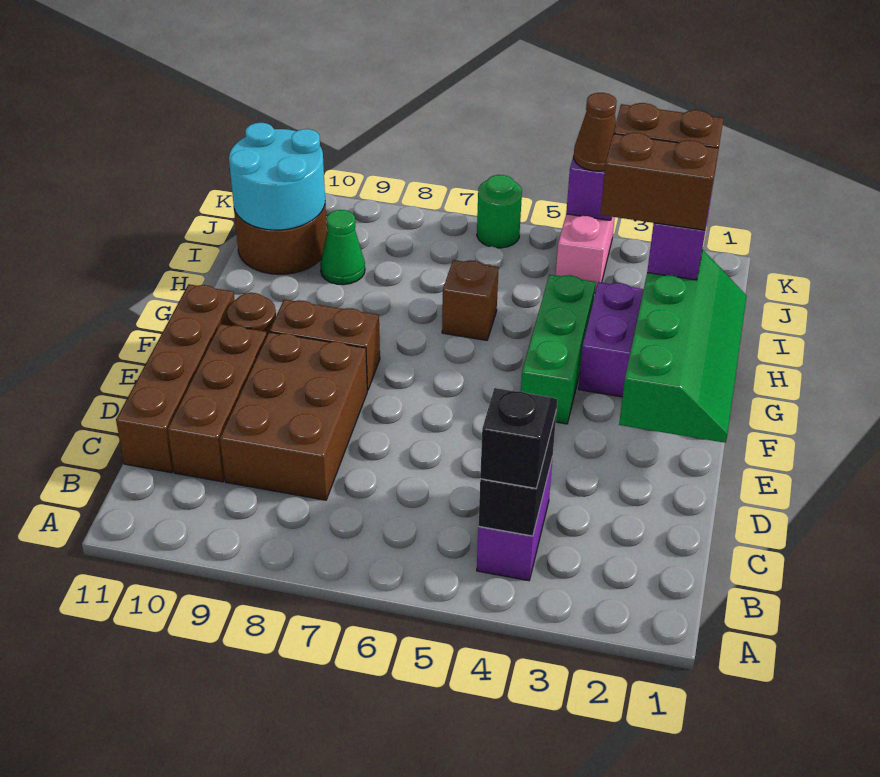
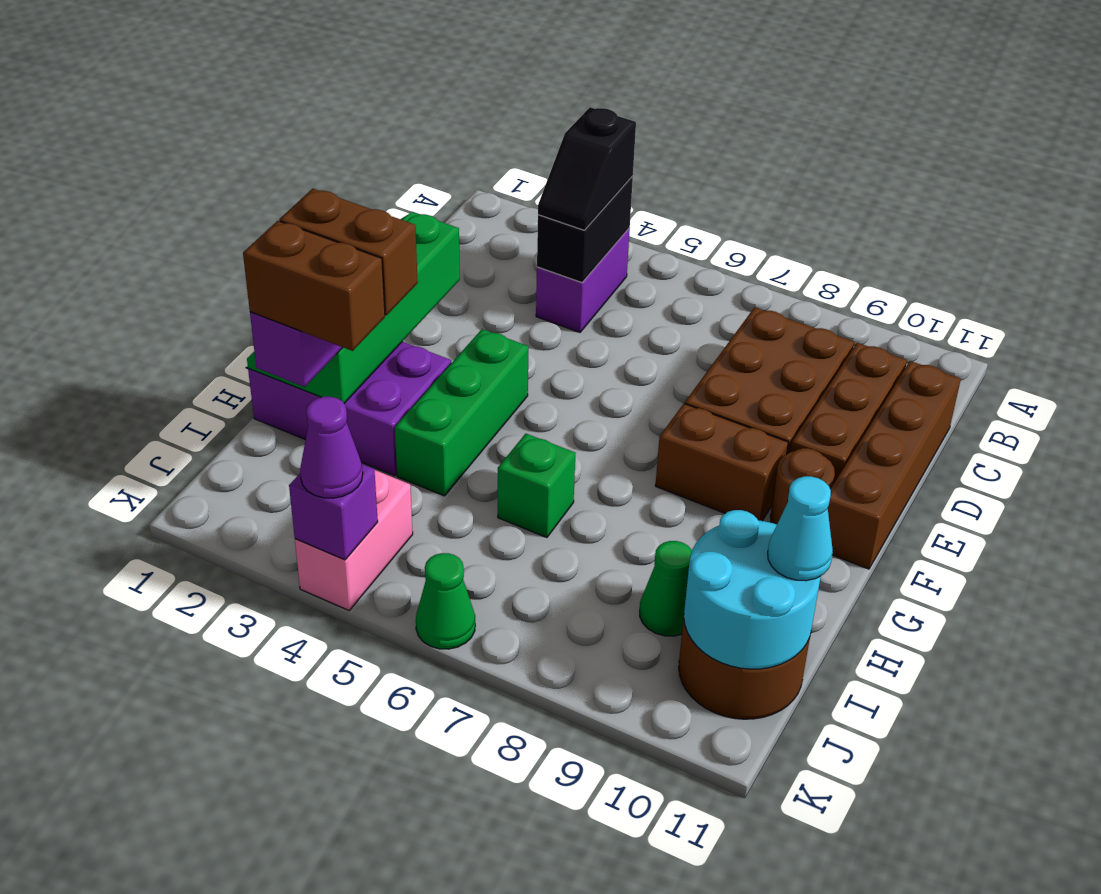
brown 1x1 brick [442,260,499,340] -> green 1x1 brick [498,434,576,538]
none -> cyan 1x1 cone [768,476,833,581]
brown 1x1 cone [574,93,617,171] -> purple 1x1 cone [300,397,363,498]
green 1x1 round brick [477,175,522,248] -> green 1x1 cone [416,553,475,649]

